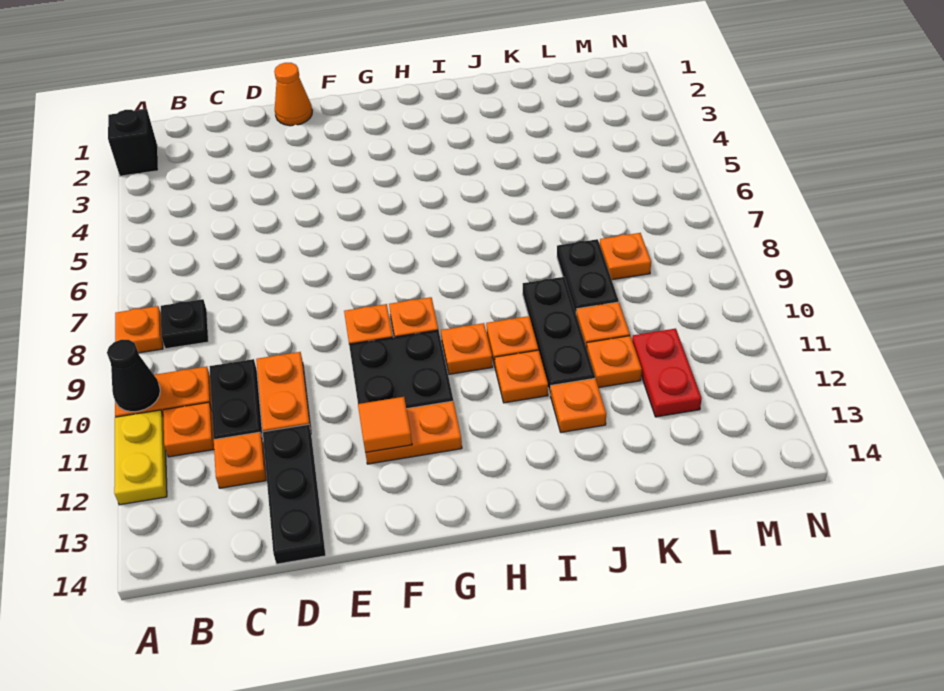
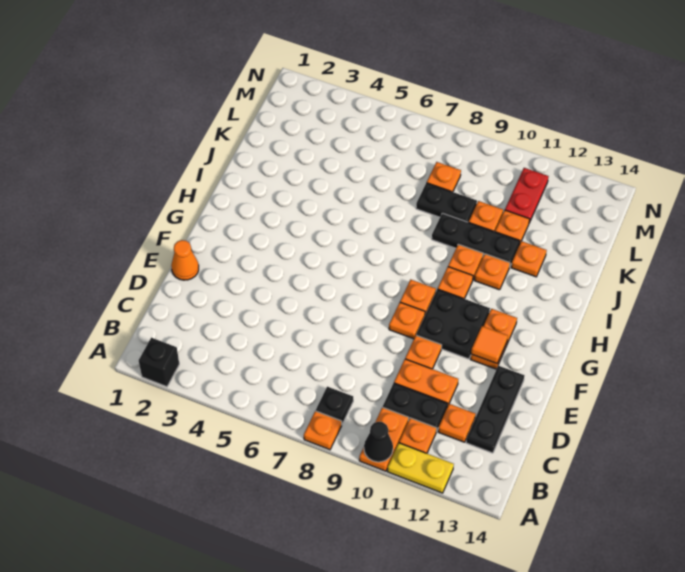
black 1x3 plate [263,424,326,564] -> black 1x3 plate turned to [466,366,525,453]
none -> orange 1x1 plate [405,335,442,369]
red 1x2 plate [632,329,702,417] -> red 1x2 plate turned to [505,168,549,223]

